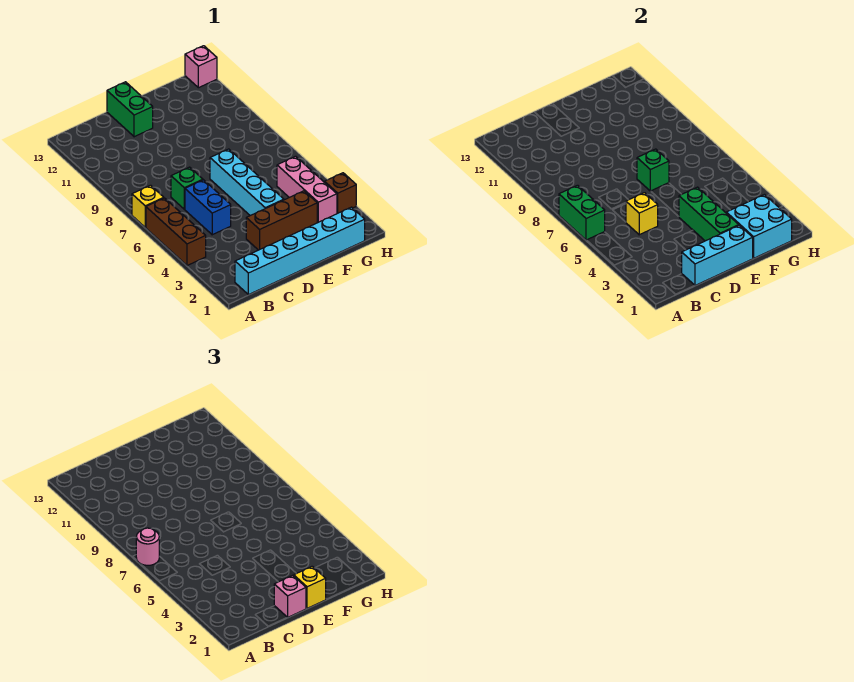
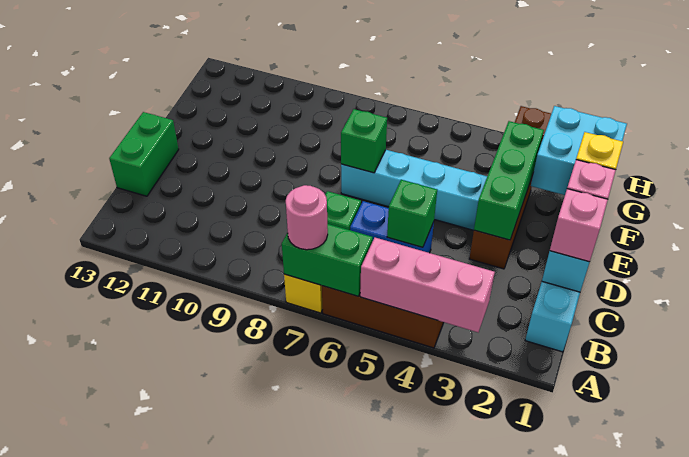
yellow 1x1 brick [626,193,658,235] -> green 1x1 brick [387,180,437,247]
green 1x2 brick [107,82,153,137] -> green 1x2 brick turned to [109,112,179,196]
green 1x3 brick [679,187,739,241] -> green 1x3 brick turned to [474,121,544,240]
pink 1x3 brick [277,156,337,223] -> pink 1x3 brick moved to [360,238,495,332]
pink 1x1 brick [185,46,217,88] -> pink 1x1 brick moved to [550,189,608,262]

